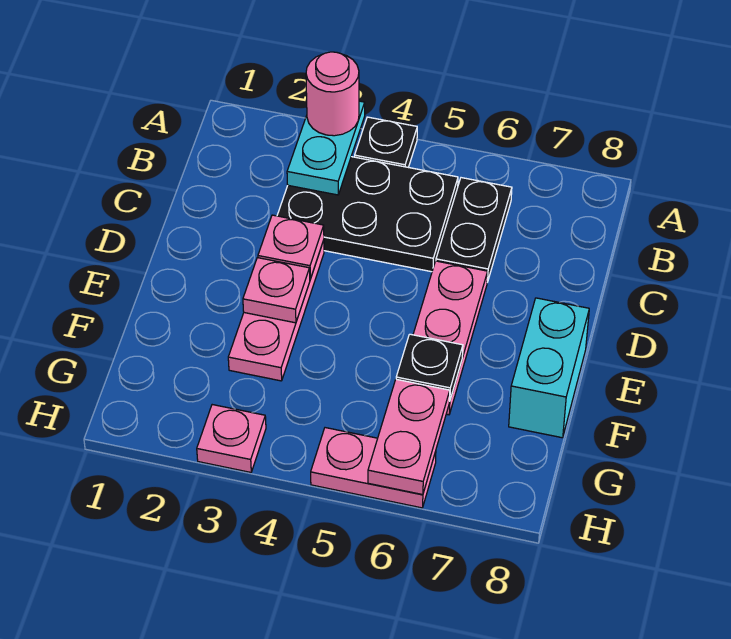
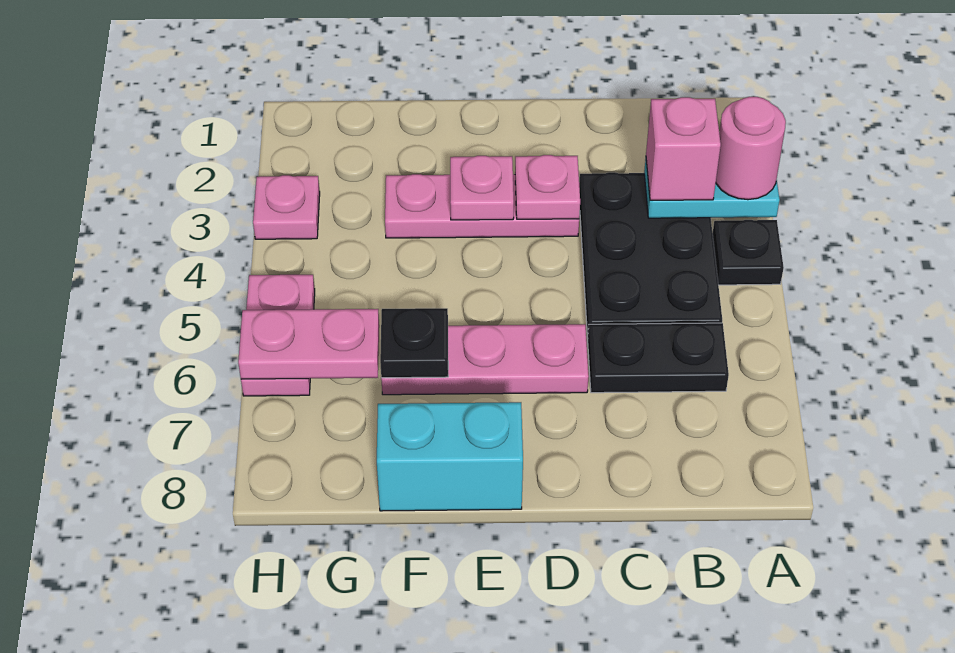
none -> pink 1x1 brick [646,97,721,200]

